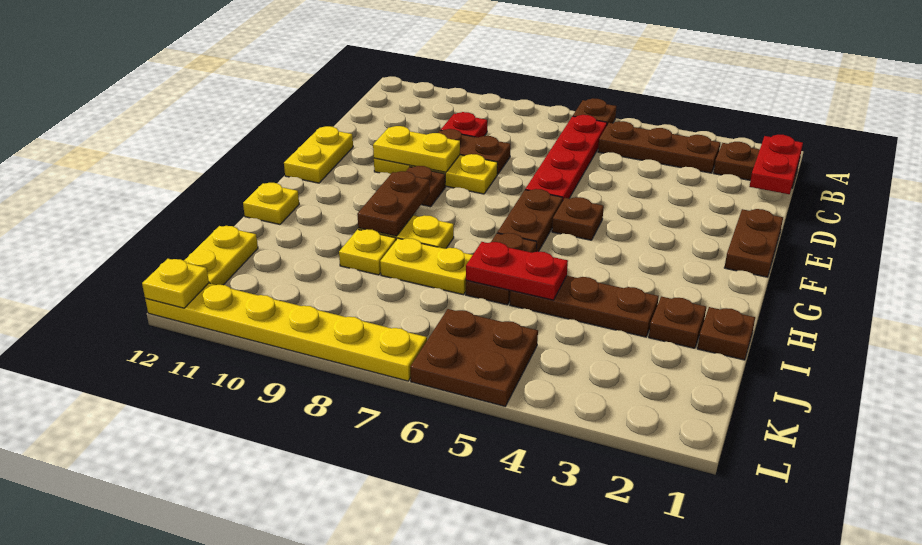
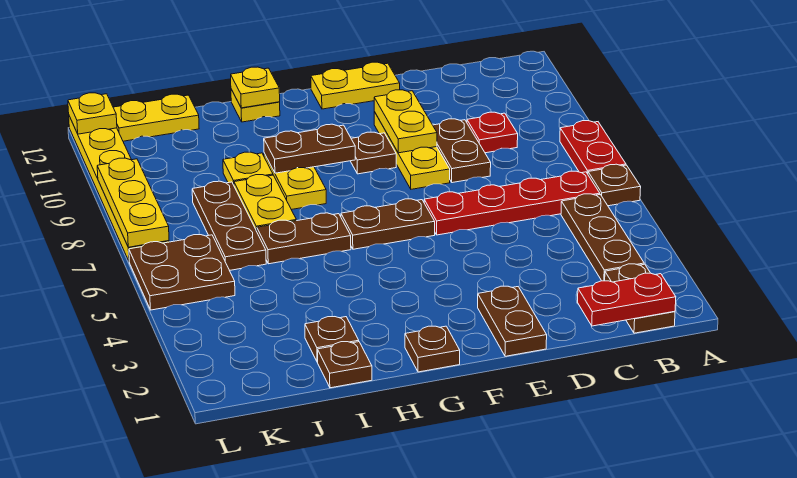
brown 1x2 plate [724,209,783,277] -> brown 1x2 plate turned to [478,286,547,356]
brown 1x1 plate [552,197,604,240] -> brown 1x1 plate moved to [405,326,460,372]
none -> yellow 1x1 plate [231,67,280,108]
brown 1x3 plate [510,276,659,337] -> brown 1x3 plate moved to [192,181,266,270]
red 1x2 plate [466,242,568,300] -> red 1x2 plate moved to [560,121,626,174]
none -> yellow 1x3 plate [97,158,169,247]

